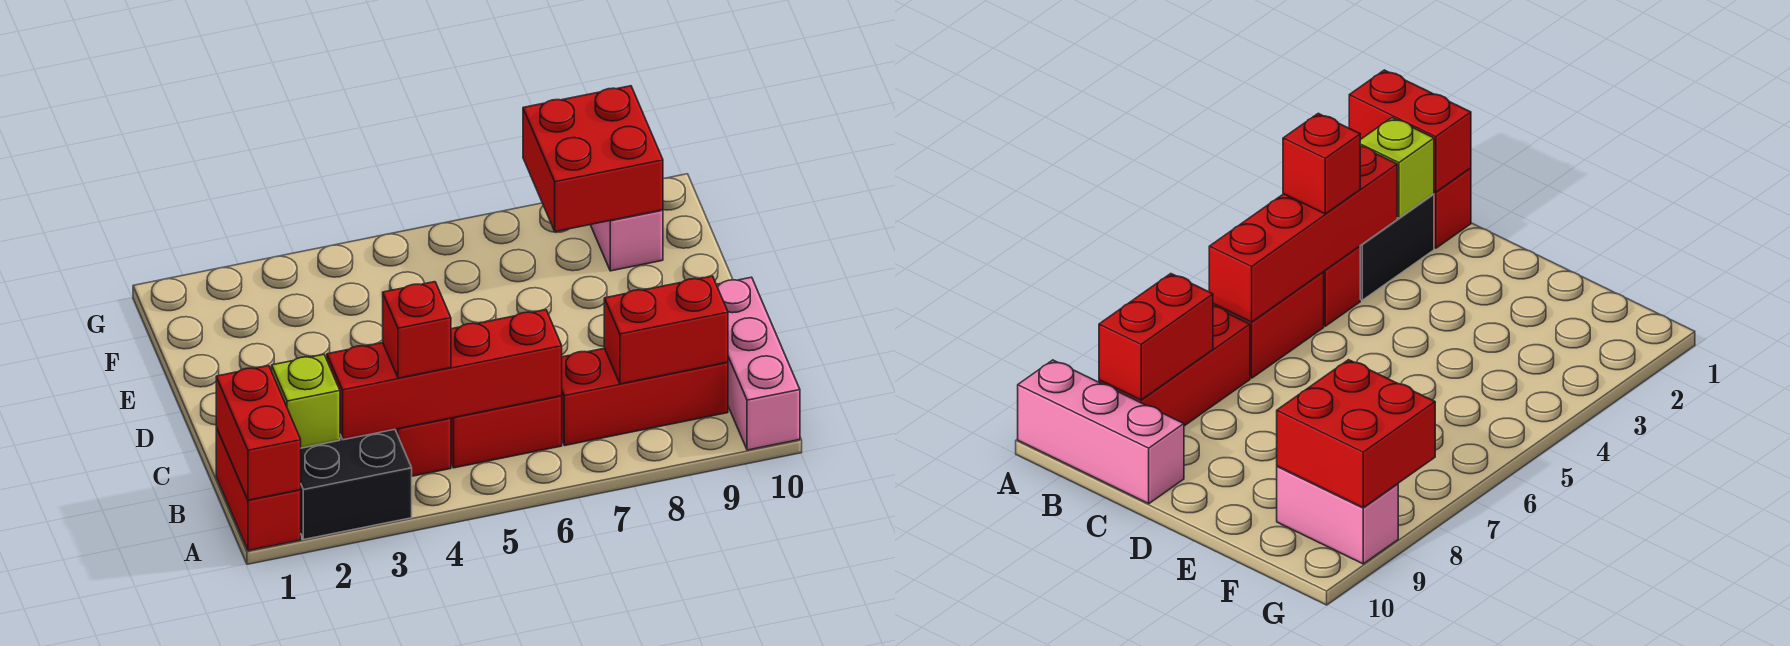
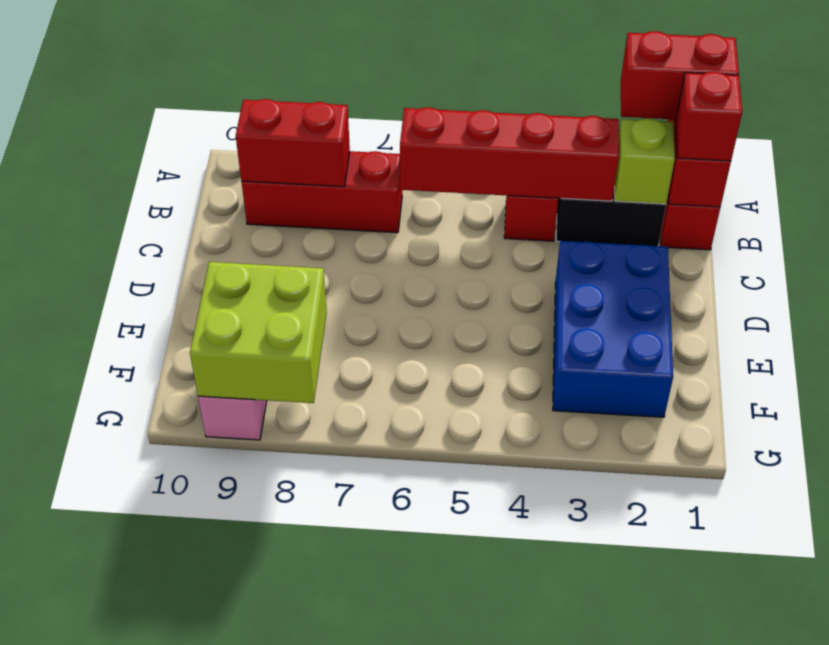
pink 1x3 brick [716,277,800,450] -> none
red 1x1 brick [383,282,451,378] -> red 1x1 brick moved to [676,72,742,161]
red 1x2 brick [451,396,562,468] -> red 1x2 brick moved to [621,31,739,120]
none -> blue 2x3 brick [553,241,673,417]
red 2x2 brick [523,86,663,232] -> lime 2x2 brick [190,262,327,403]

